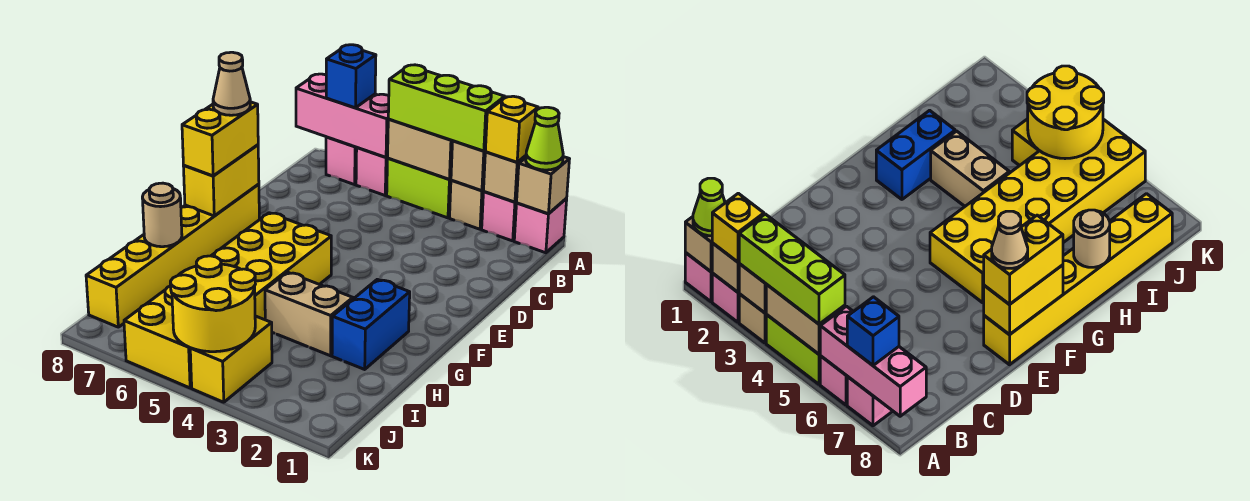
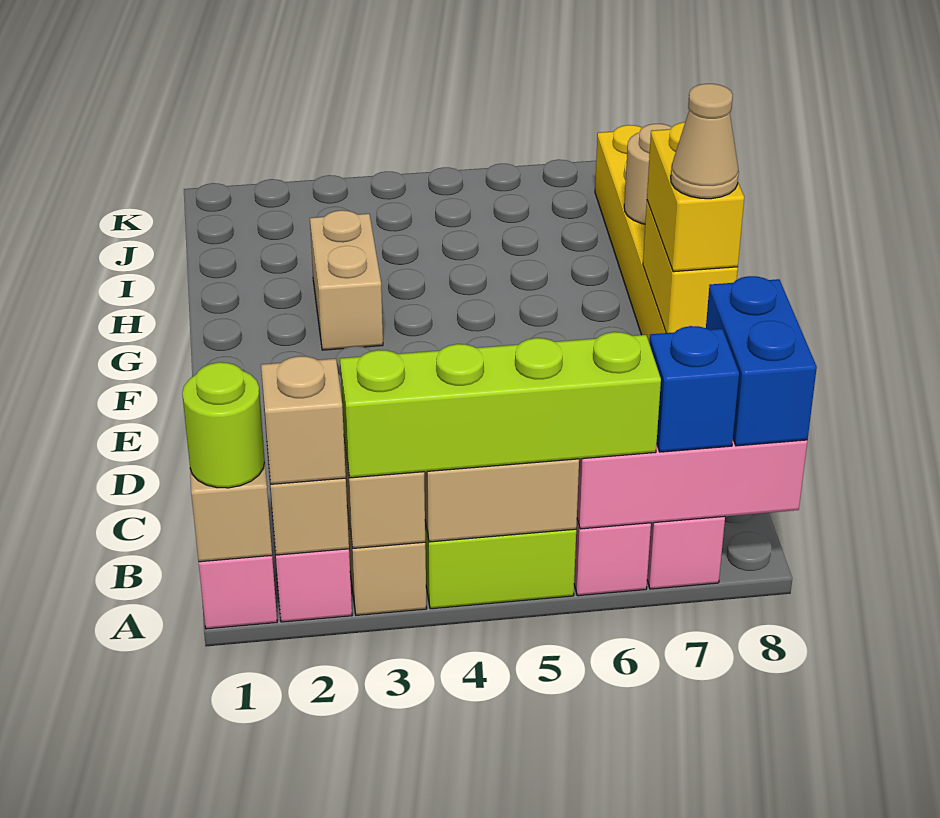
lime 1x1 cone [526,107,563,170] -> lime 1x1 round brick [182,362,265,488]
yellow 1x1 brick [485,96,538,162] -> tan 1x1 brick [261,356,346,484]
lime 1x3 brick [388,65,505,151] -> lime 1x4 brick [340,332,661,478]
yellow 2x6 brick [124,213,331,388] -> none
blue 1x2 brick [332,279,410,369] -> blue 1x2 brick moved to [706,276,817,446]
tan 1x2 brick [265,272,353,356] -> tan 1x2 brick turned to [310,210,383,350]
yellow 1x2 brick [190,316,272,402] -> none
yellow 2x2 round brick [170,256,255,352] -> none

